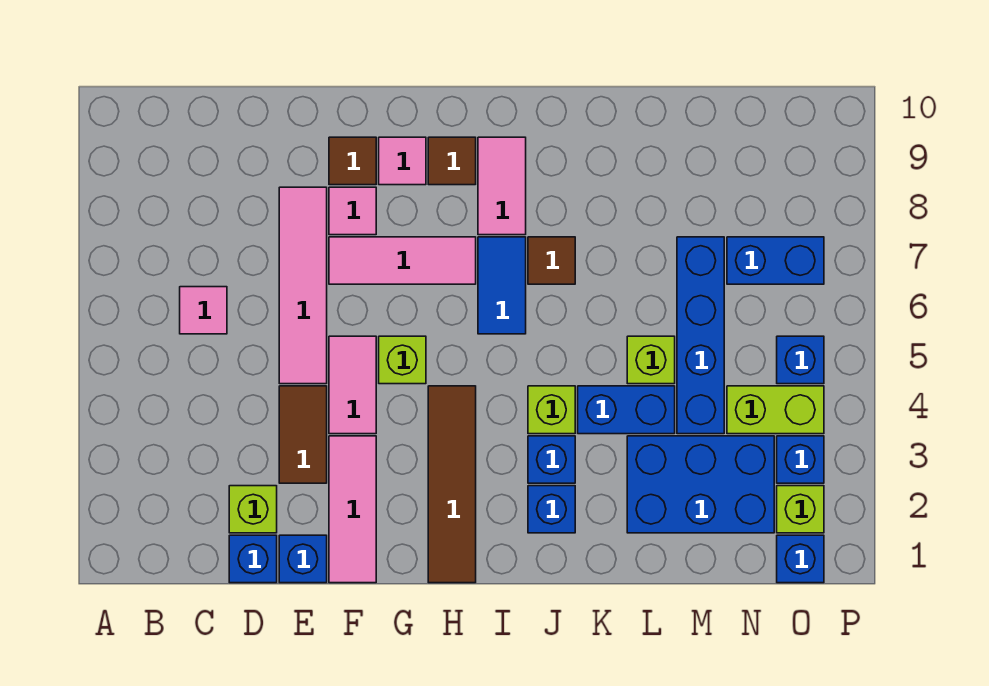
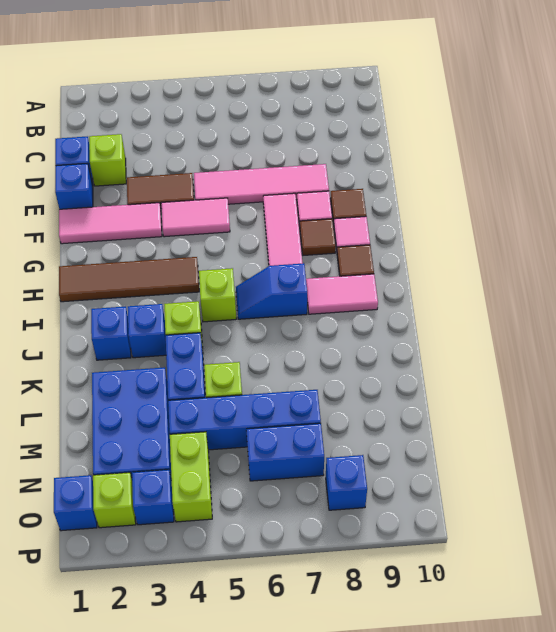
pink 1x1 tile [180,287,227,334] -> none
lime 1x1 brick [379,336,426,384] -> lime 1x1 brick moved to [199,268,236,322]
blue 1x2 tile [478,237,526,334] -> blue 1x2 slope [236,263,307,319]
brown 1x1 tile [528,237,575,284] -> brown 1x1 tile moved to [300,219,336,255]
blue 1x2 brick [727,237,824,284] -> blue 1x2 brick turned to [246,423,324,481]
blue 1x1 brick [777,336,824,384] -> blue 1x1 brick moved to [326,455,367,510]

